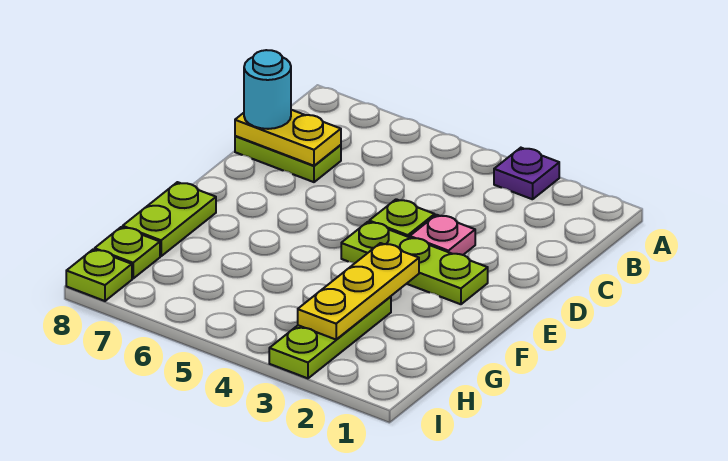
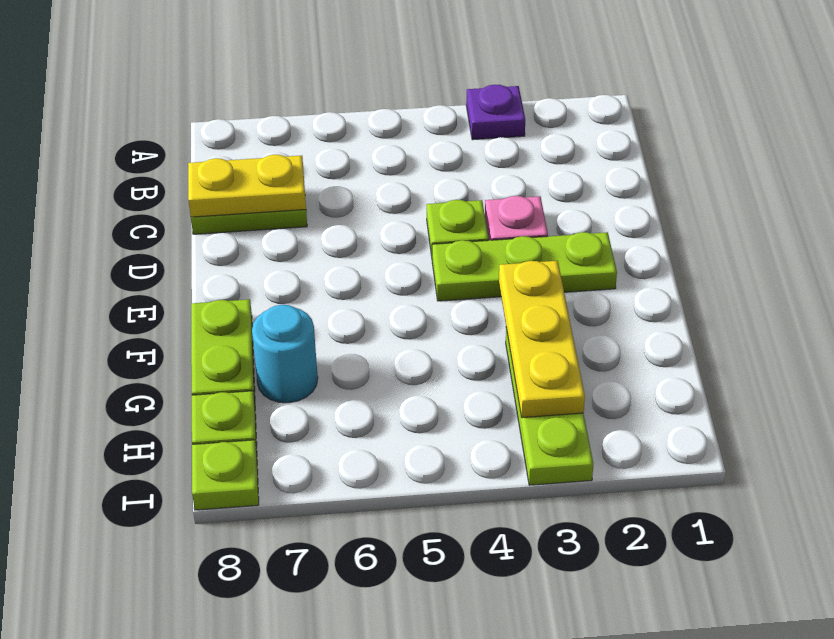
cyan 1x1 round brick [244,50,291,129] -> cyan 1x1 round brick moved to [252,305,318,403]

